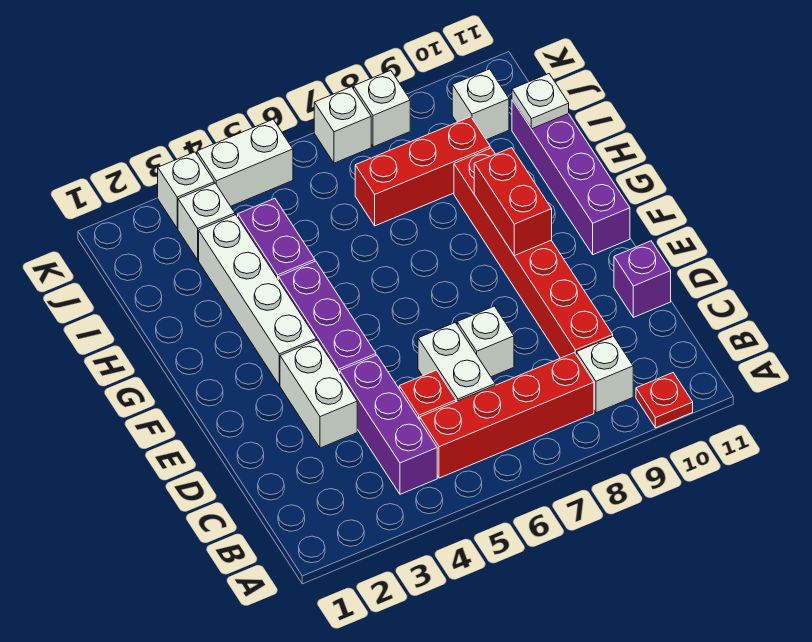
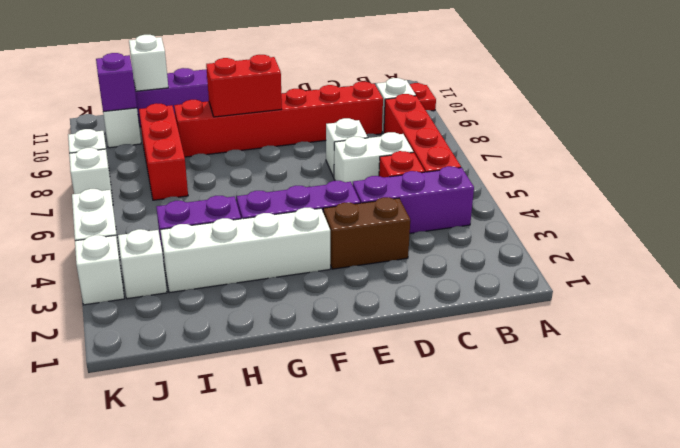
white 1x2 brick [280,340,357,448] -> brown 1x2 brick [323,197,410,269]
purple 1x1 brick [614,241,671,317] -> purple 1x1 brick moved to [96,53,137,112]
white 1x1 plate [512,74,569,129] -> white 1x1 brick [129,35,168,91]

